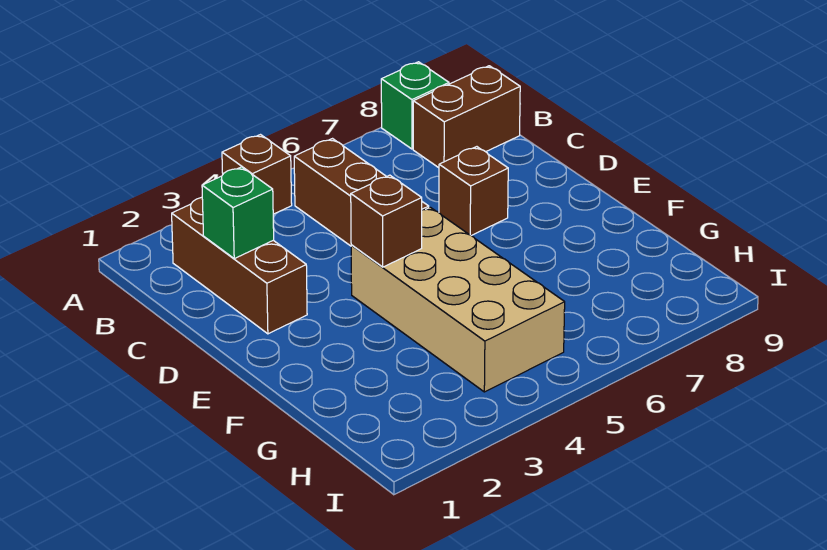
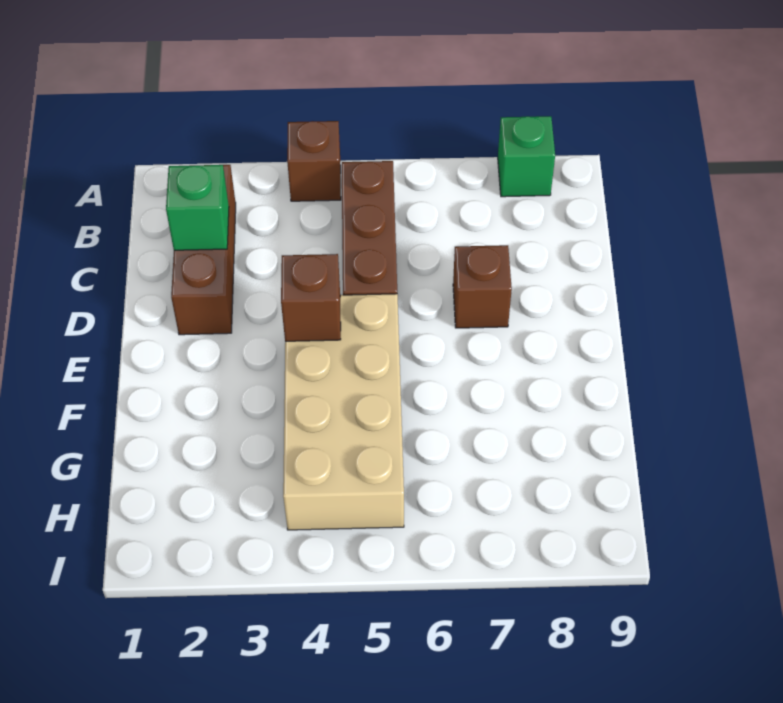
brown 1x2 brick [413,66,520,168] -> none

